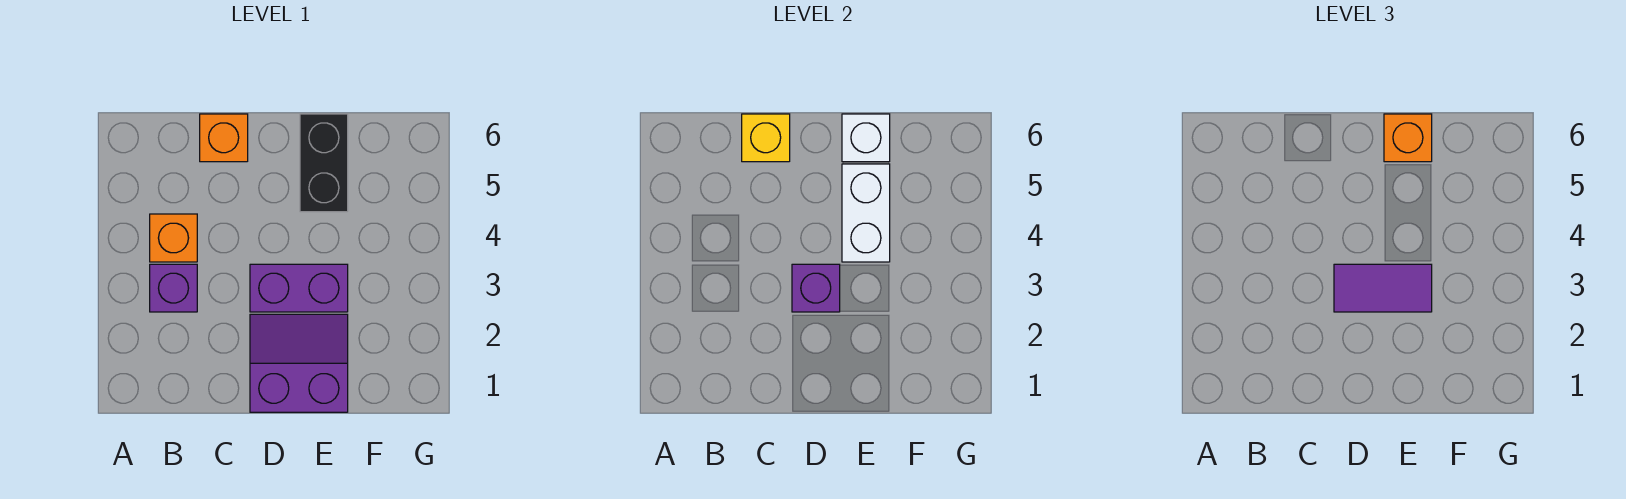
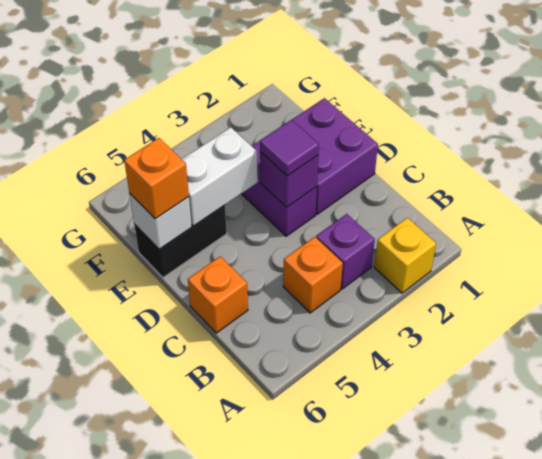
yellow 1x1 brick [742,114,790,162] -> yellow 1x1 brick moved to [374,218,436,293]
purple 2x2 slope [250,314,348,412] -> purple 2x2 brick [292,98,378,214]
purple 1x2 tile [1334,264,1432,312] -> purple 1x1 tile [260,120,319,176]

